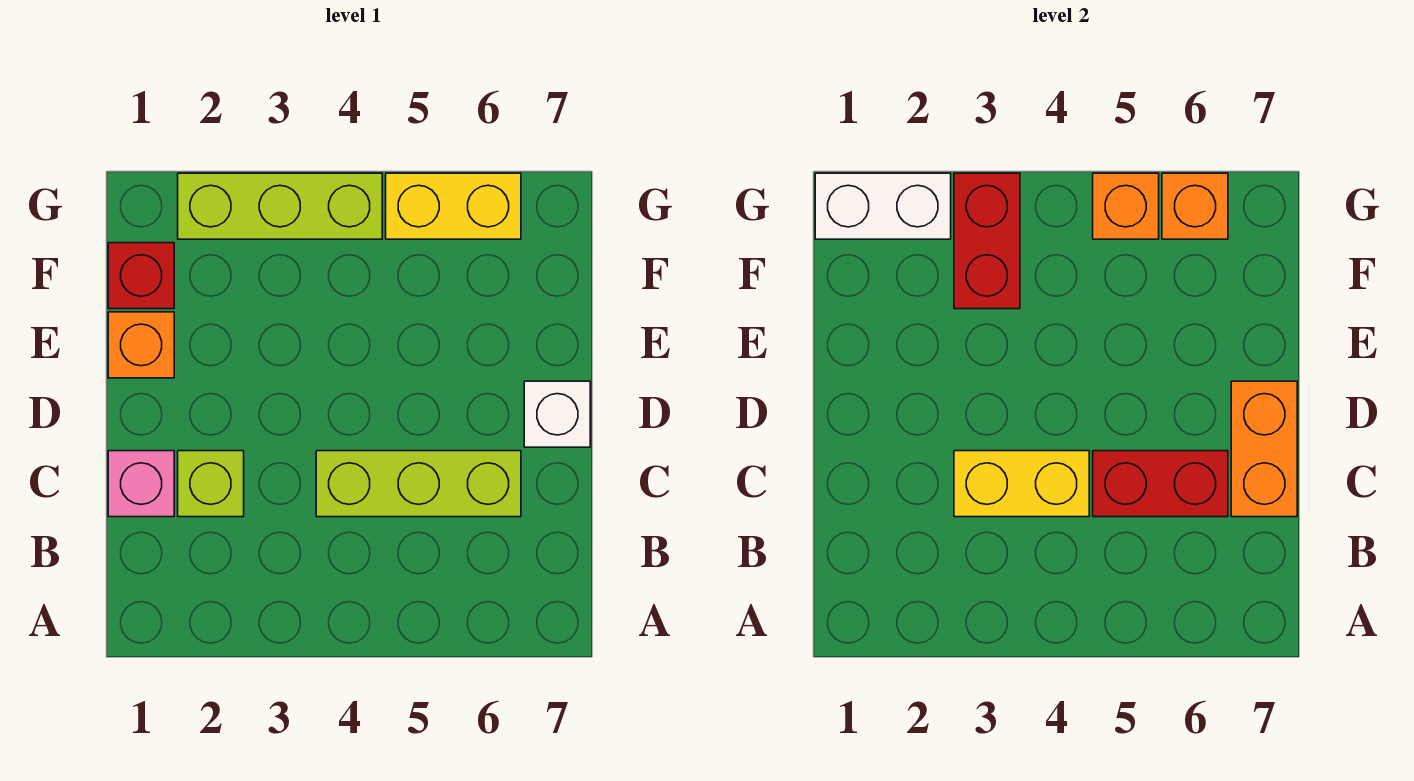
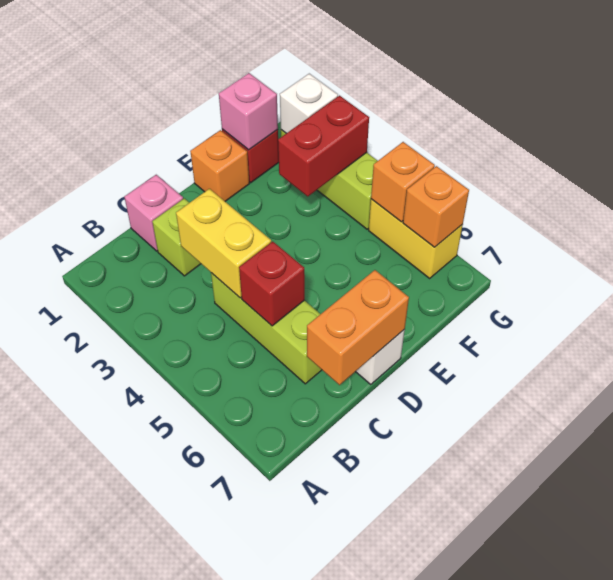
red 1x2 brick [1093,451,1228,517] -> red 1x1 brick [239,241,305,326]
none -> pink 1x1 brick [219,73,278,150]
white 1x2 brick [815,173,951,239] -> white 1x1 brick [280,74,338,133]

